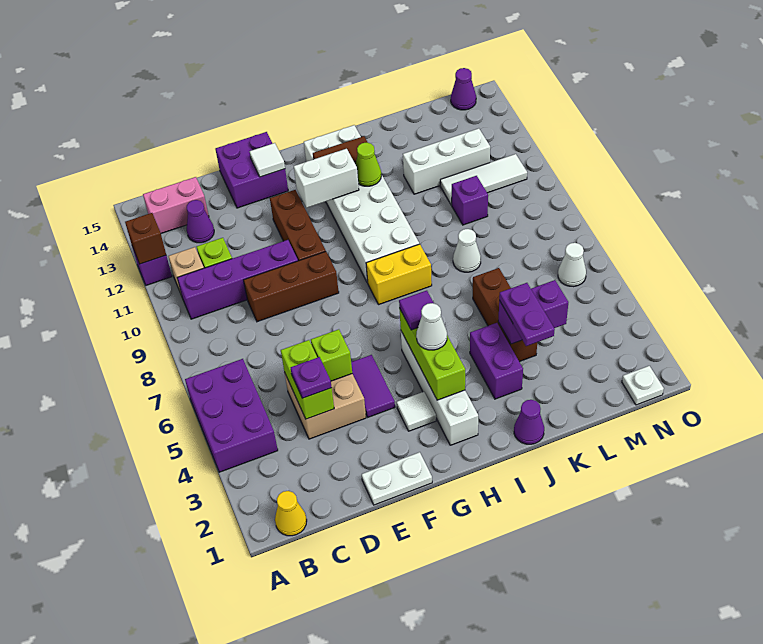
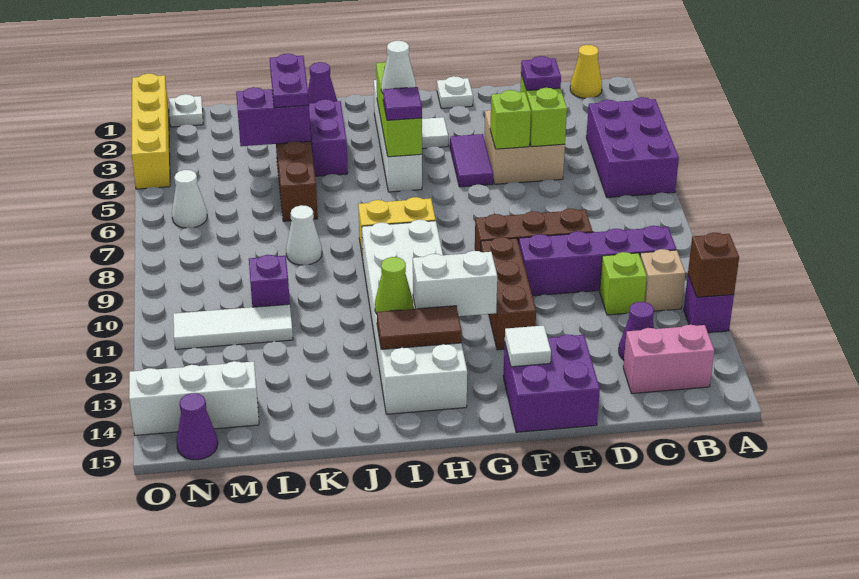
white 1x2 plate [362,452,432,505] -> white 1x1 plate [437,76,473,109]
white 1x3 brick [403,128,490,194] -> white 1x3 brick moved to [129,361,259,435]
none -> yellow 1x4 brick [131,74,170,189]

